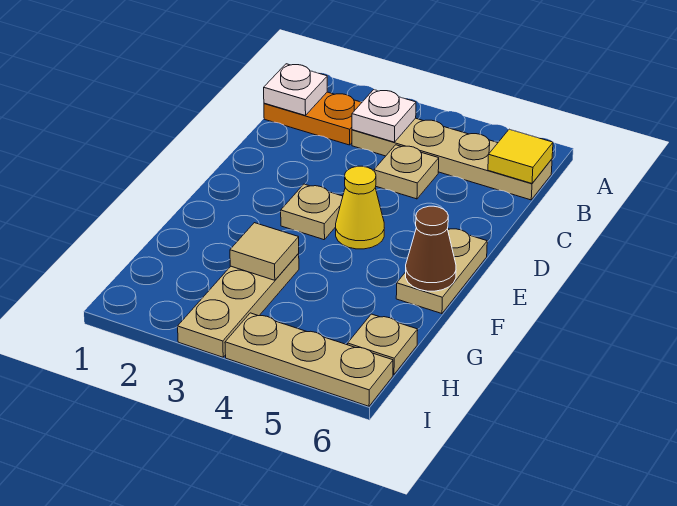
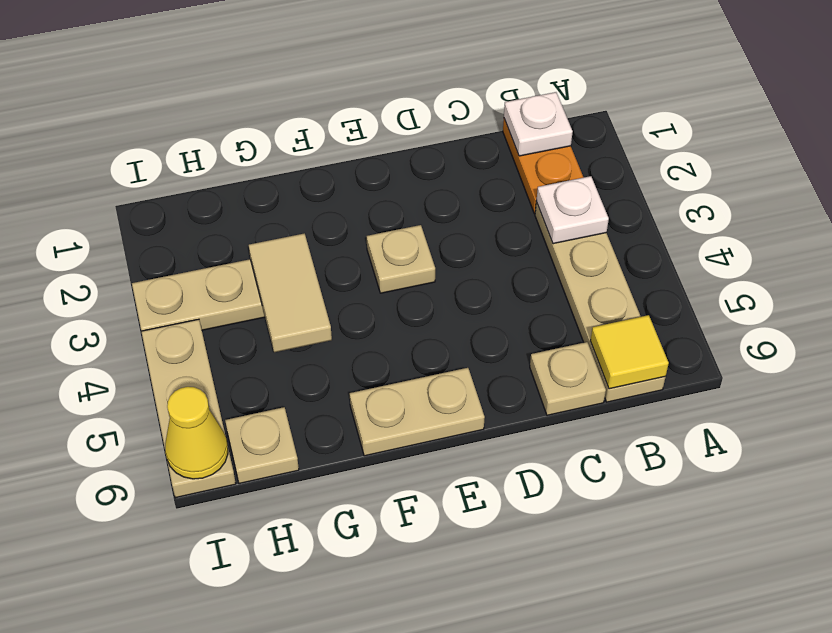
tan 1x1 plate [374,145,439,199] -> tan 1x1 plate moved to [530,342,606,415]
yellow 1x1 cone [336,166,384,249] -> yellow 1x1 cone moved to [165,387,228,479]
brown 1x1 cone [406,206,456,291] -> none
tan 1x1 tile [230,223,299,280] -> tan 1x2 tile [249,233,332,352]

